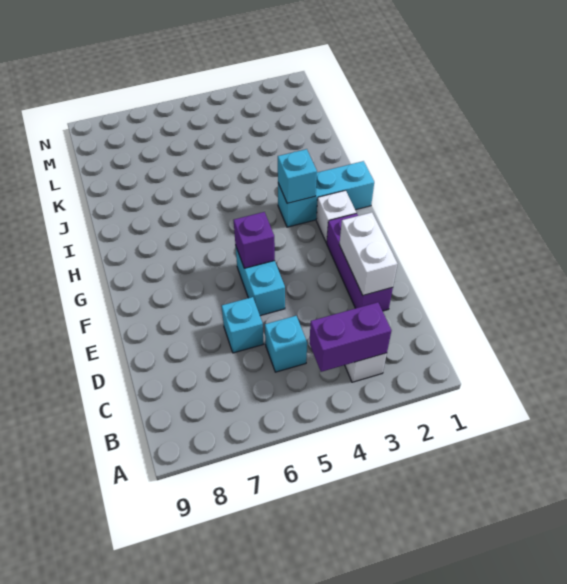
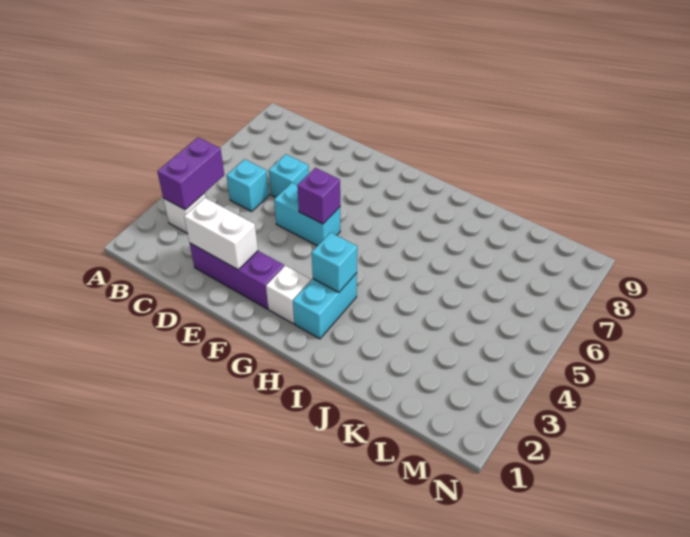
cyan 1x3 brick [278,161,374,227] -> cyan 1x2 brick [293,273,357,339]

